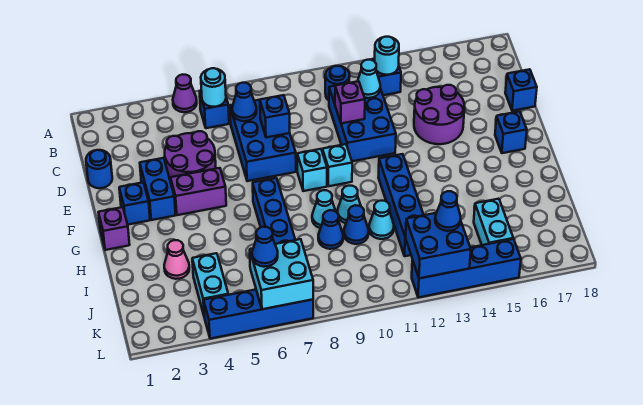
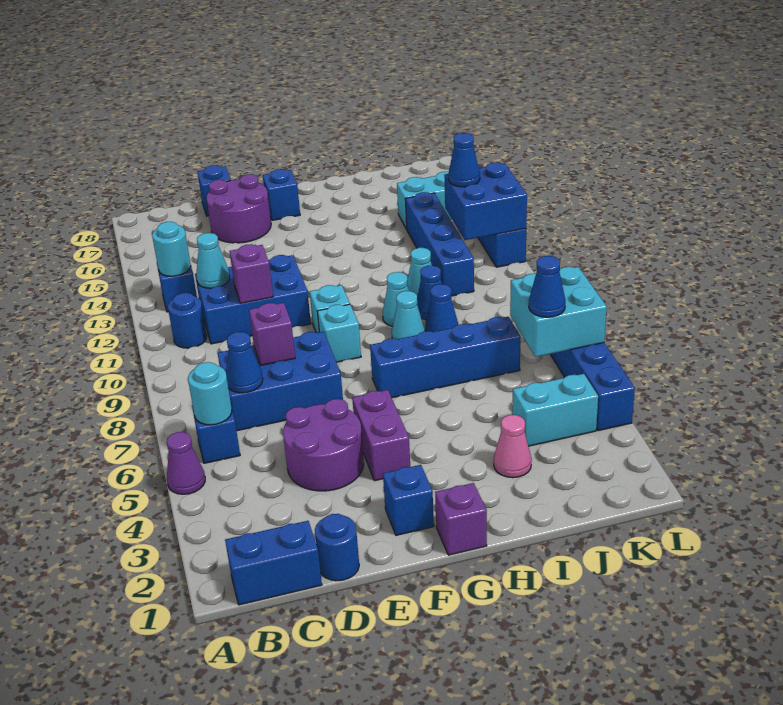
blue 1x1 brick [260,95,290,137] -> purple 1x1 brick [249,303,295,365]
purple 2x2 round brick [414,85,465,144] -> purple 2x2 round brick moved to [206,174,271,243]
blue 1x2 brick [140,158,176,220] -> blue 1x2 brick moved to [225,521,322,605]
blue 1x4 brick [378,154,423,256] -> blue 1x4 brick turned to [405,192,474,296]

